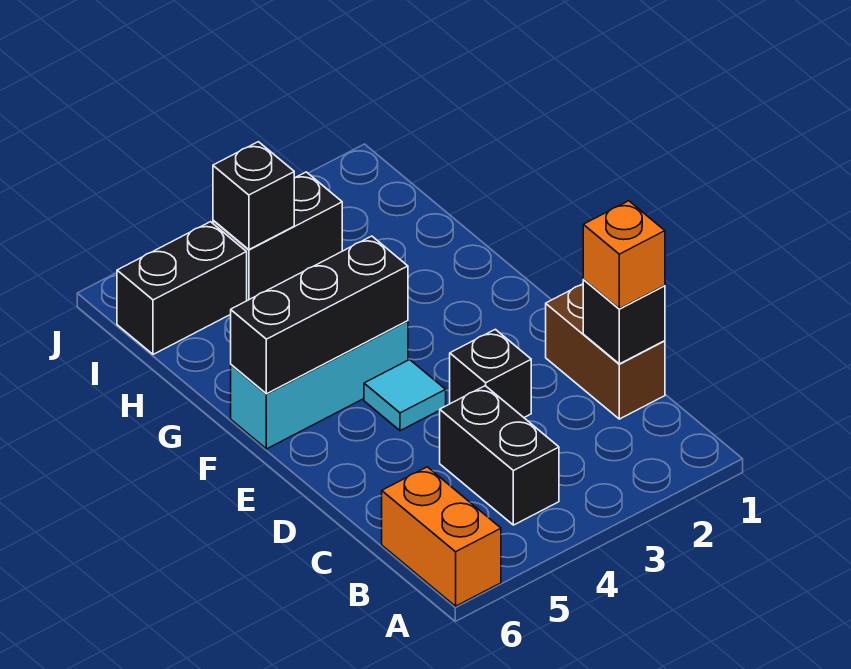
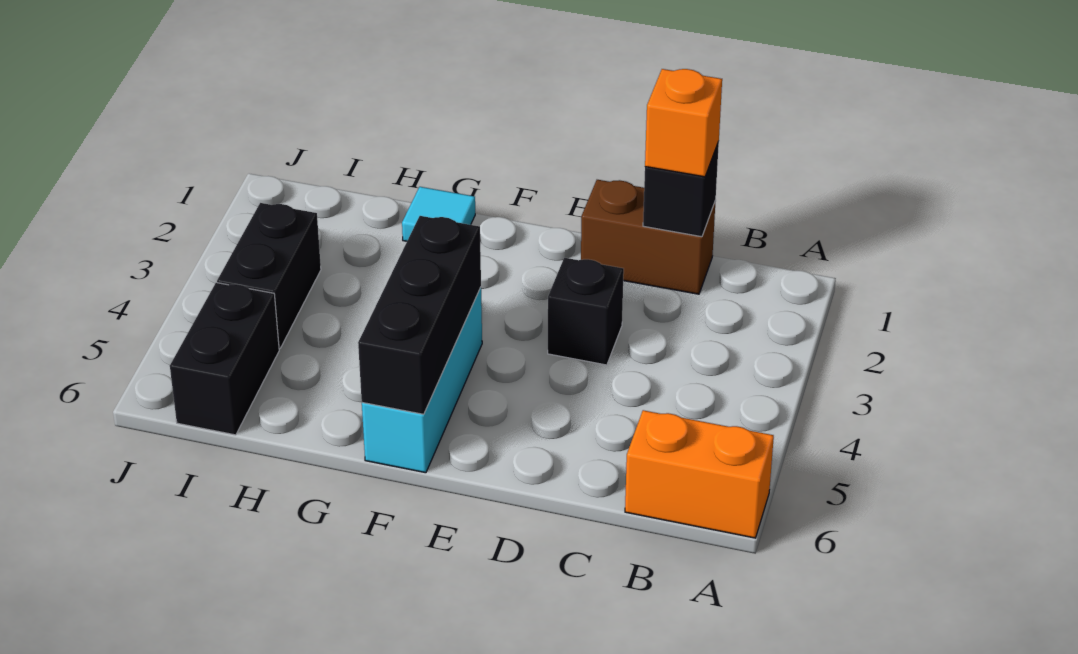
black 1x2 brick [440,386,559,525] -> none
cyan 1x1 tile [364,360,446,431] -> cyan 1x1 tile moved to [402,187,475,241]
black 1x1 brick [213,142,294,250] -> none

